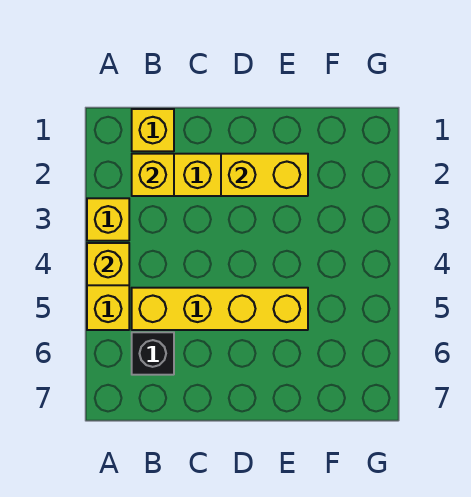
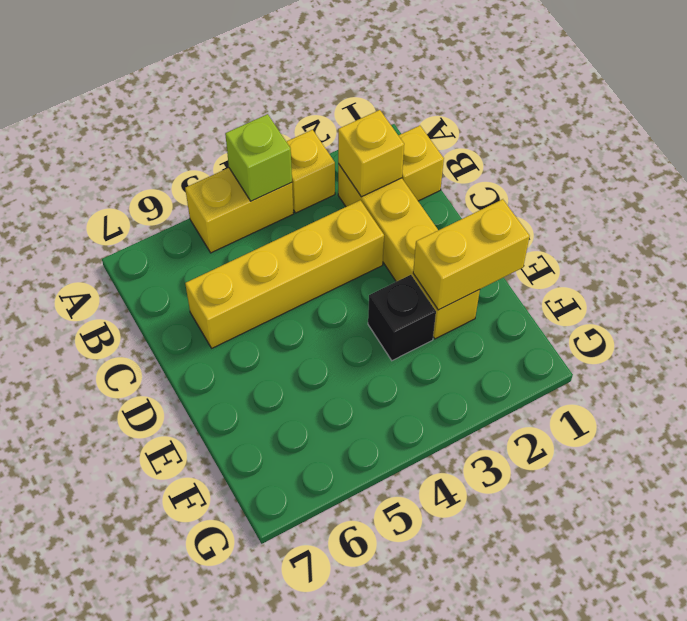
yellow 1x1 brick [87,243,129,285] -> lime 1x1 brick [225,114,292,201]
yellow 1x4 brick [132,288,308,330] -> yellow 1x4 brick turned to [185,200,384,348]
black 1x1 brick [132,332,174,375] -> black 1x1 brick moved to [368,275,436,361]
yellow 1x2 brick [221,154,308,196] -> yellow 1x2 brick turned to [413,199,530,310]

